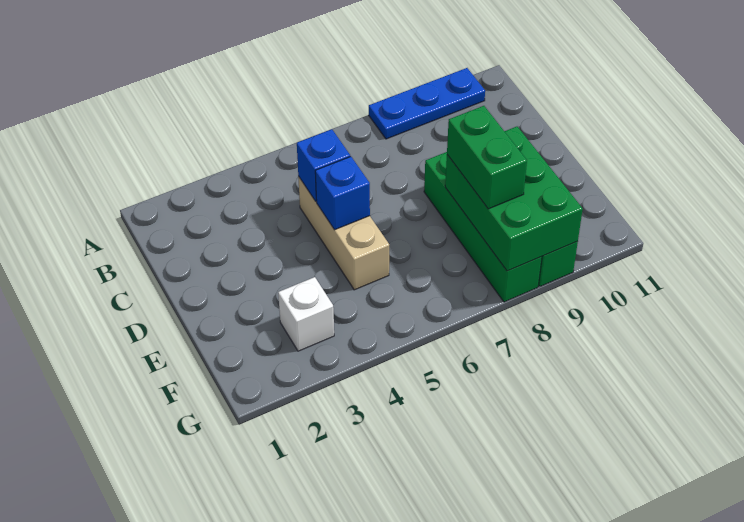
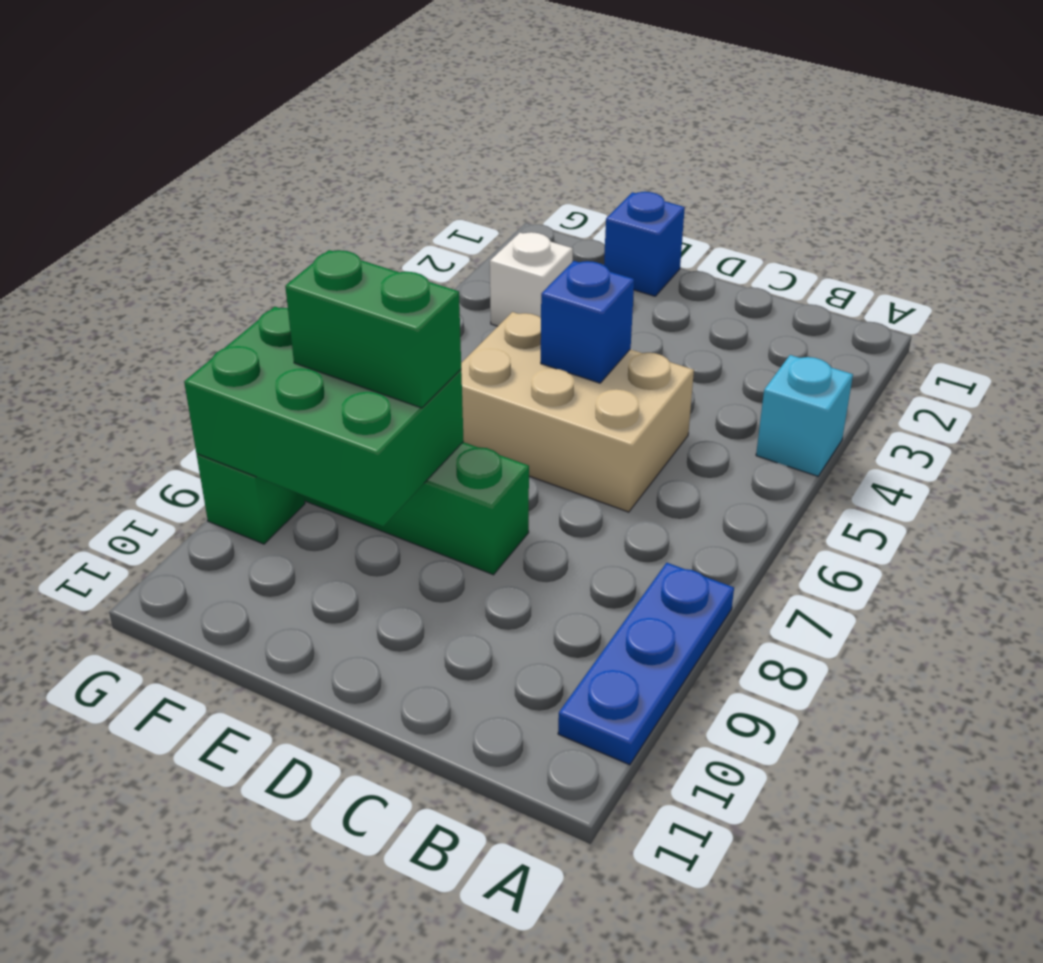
none -> cyan 1x1 brick [756,355,853,476]
tan 1x3 brick [298,176,389,290] -> tan 2x3 brick [461,312,694,512]
blue 1x1 brick [297,129,350,201] -> blue 1x1 brick moved to [604,192,685,296]

